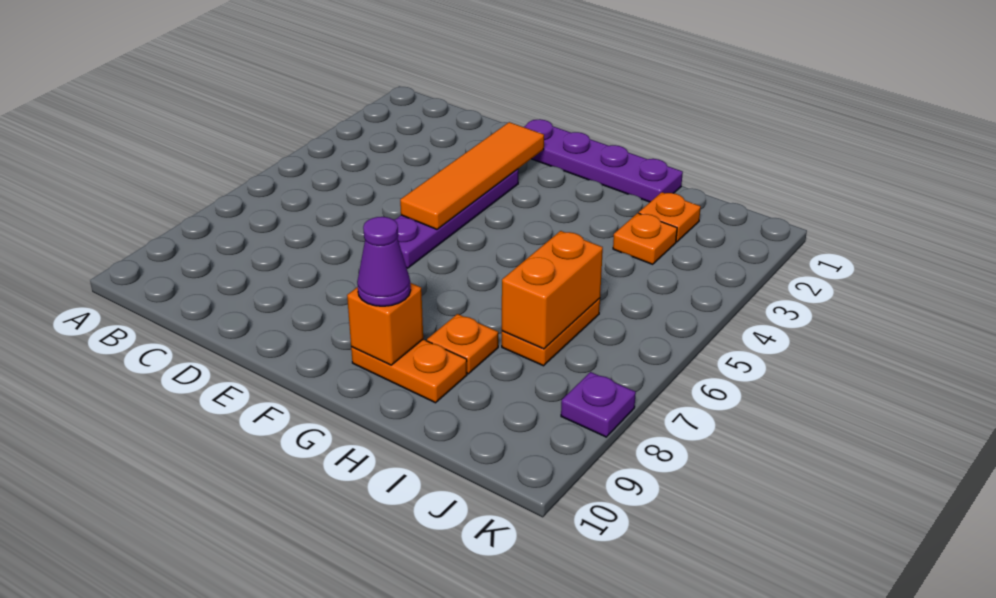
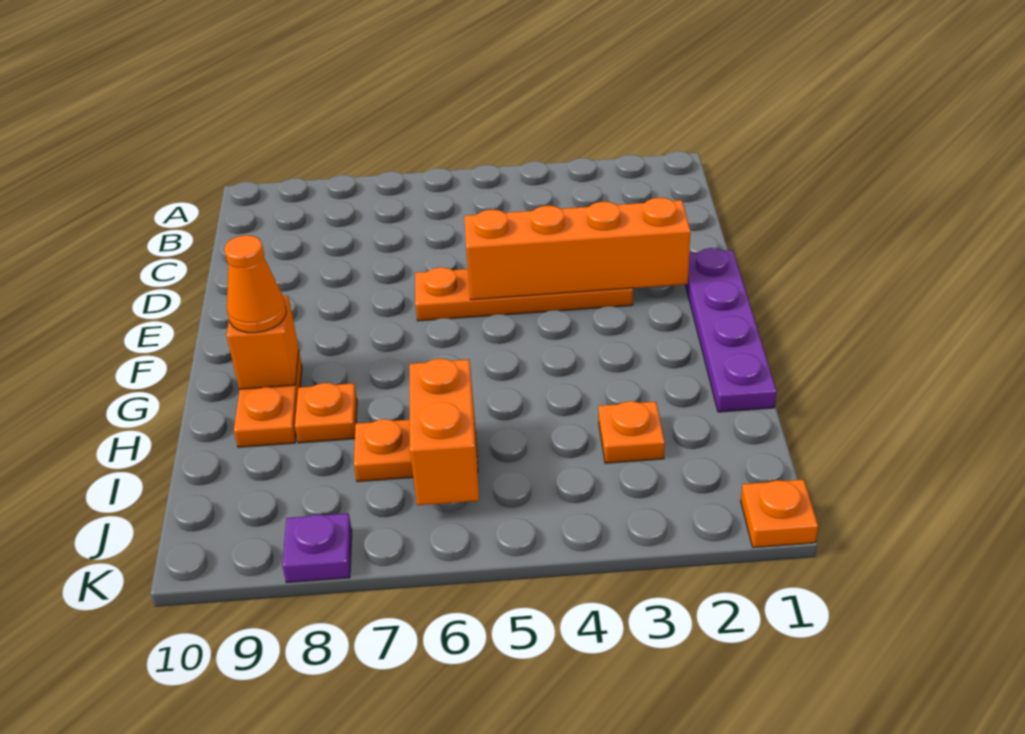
orange 1x4 tile [400,122,544,229] -> orange 1x4 brick [464,198,690,300]
purple 1x4 plate [394,169,518,268] -> orange 1x4 plate [415,267,633,321]
purple 1x1 cone [357,217,411,306] -> orange 1x1 cone [224,235,286,333]
orange 1x1 plate [639,192,701,242] -> orange 1x1 plate moved to [741,480,818,548]
orange 1x2 brick [502,231,603,349] -> orange 1x2 brick turned to [410,359,479,505]

